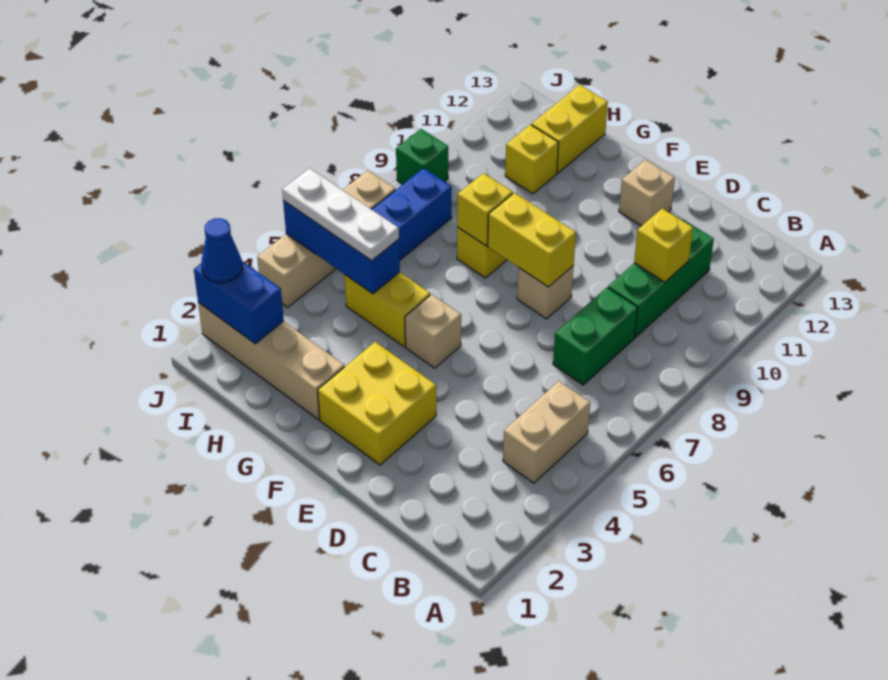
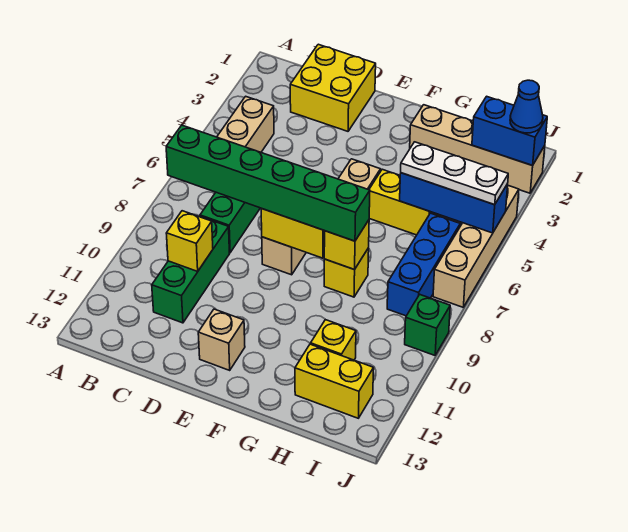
none -> green 1x6 brick [166,125,370,241]
yellow 2x2 brick [318,342,436,465] -> yellow 2x2 brick moved to [290,44,376,131]
yellow 1x2 brick [531,85,608,173] -> yellow 1x2 brick turned to [295,344,374,418]

